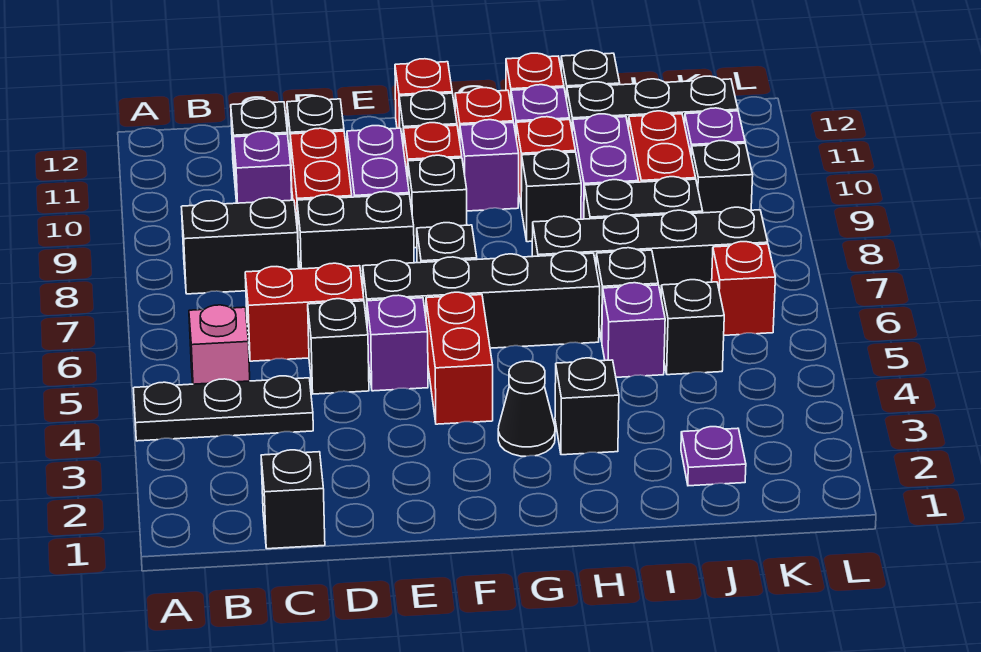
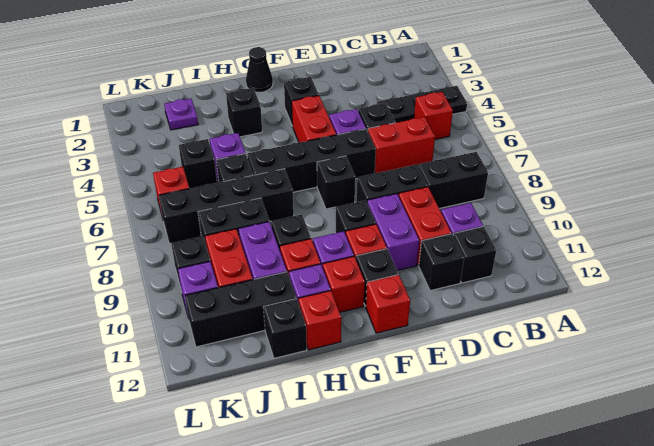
pink 1x1 brick [189,305,250,384] -> red 1x1 brick [414,92,453,139]
black 1x1 brick [261,450,325,549] -> black 1x1 brick moved to [284,77,319,126]
black 1x1 cone [498,361,555,456] -> black 1x1 cone moved to [246,47,273,93]

